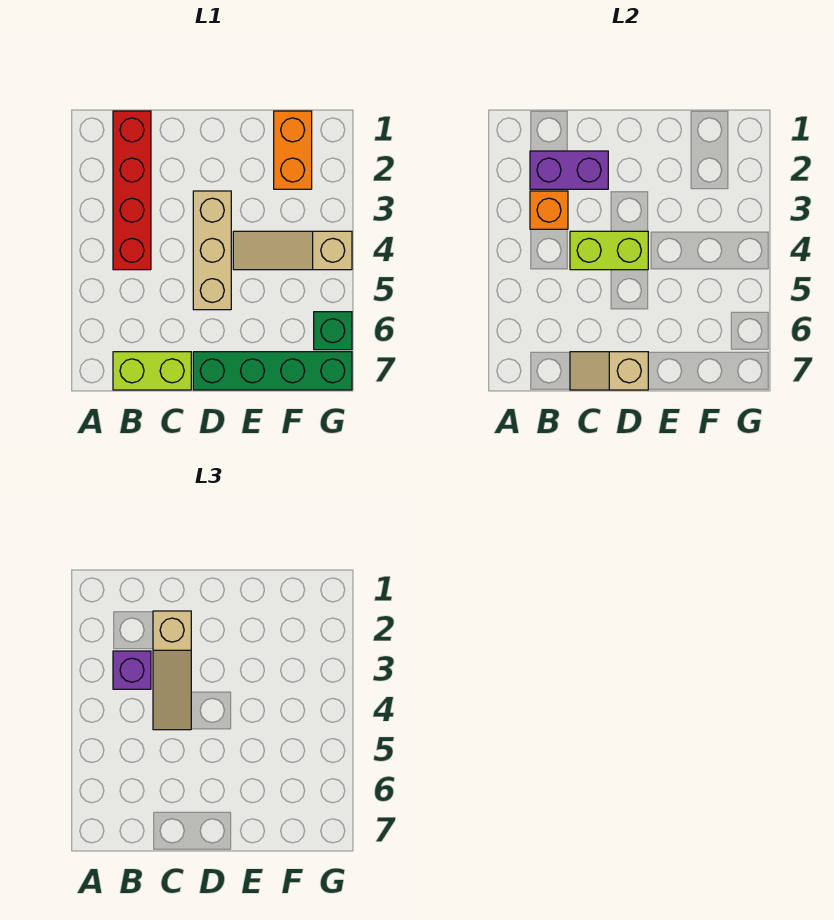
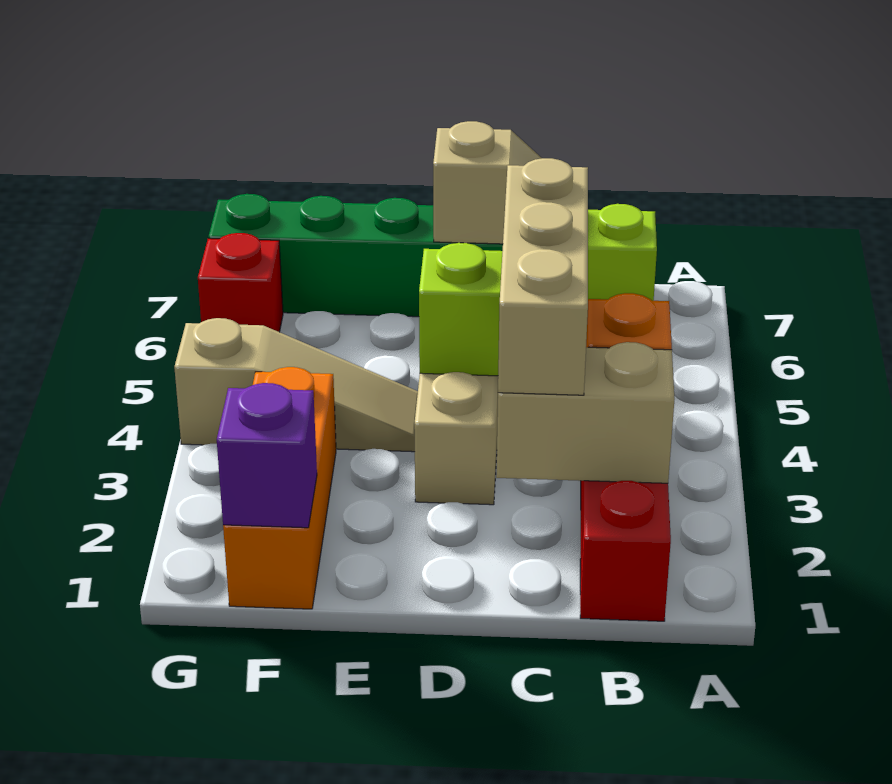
purple 1x2 brick [530,151,608,189] -> tan 1x2 brick [496,342,675,483]
purple 1x1 brick [113,651,151,689] -> purple 1x1 brick moved to [217,383,317,528]
tan 1x3 slope [153,611,191,730] -> tan 1x3 brick [498,158,588,395]
orange 1x2 brick [274,111,312,189] -> orange 1x3 brick [223,367,336,609]
green 1x1 brick [314,312,352,350] -> red 1x1 brick [198,233,283,332]

